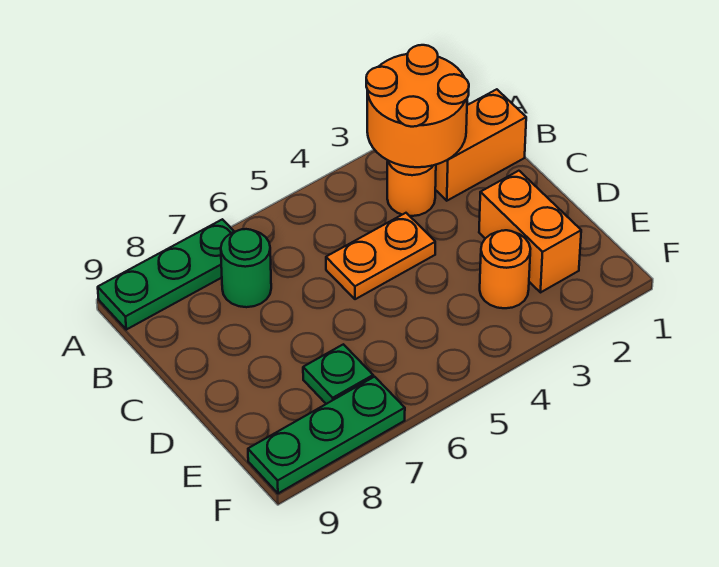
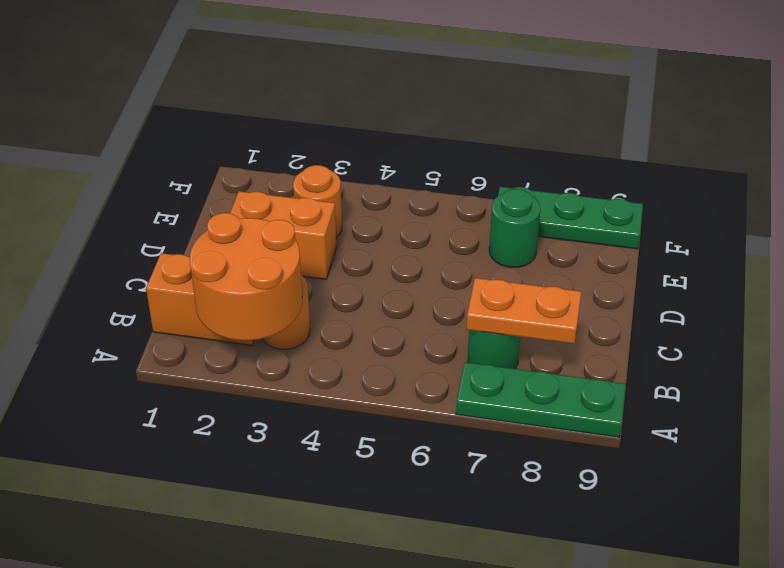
orange 1x2 plate [326,213,435,299] -> orange 1x2 plate moved to [466,278,581,344]
orange 1x2 brick [479,171,581,293] -> orange 1x2 brick turned to [230,191,336,279]
green 1x1 plate [303,344,373,404] -> green 1x1 round brick [489,189,540,267]

